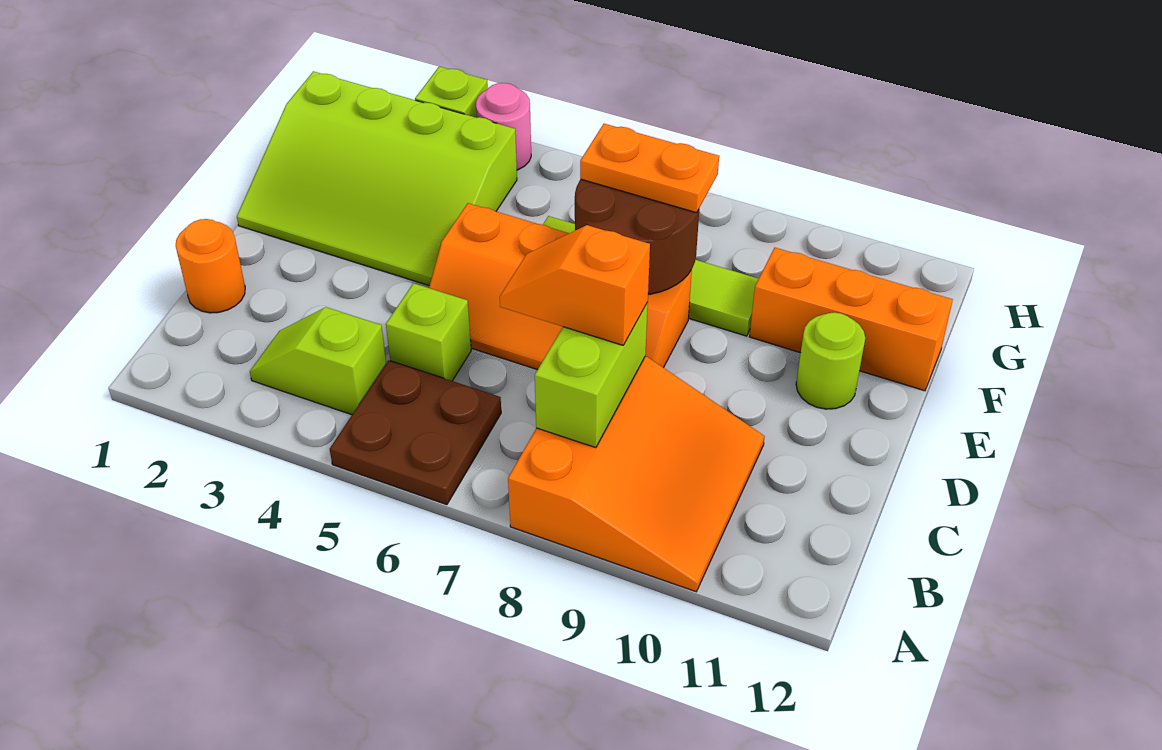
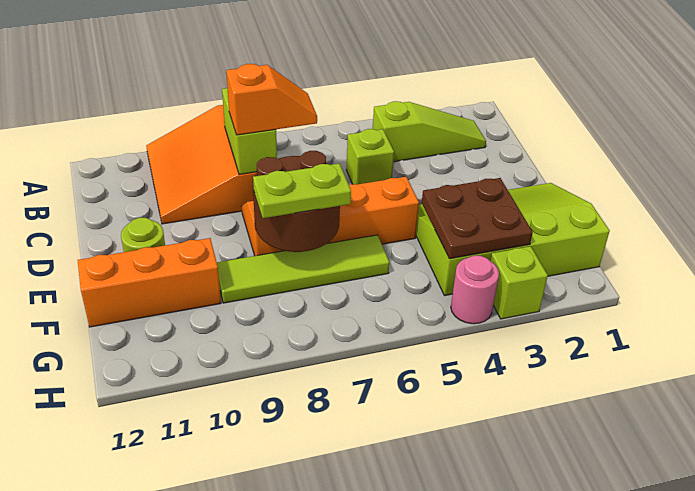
brown 2x2 plate [330,360,501,505] -> brown 2x2 plate moved to [422,178,533,259]
lime 1x2 slope [250,307,386,415] -> lime 1x3 slope [373,101,486,162]
orange 1x1 round brick [176,219,245,313] -> none
orange 1x2 plate [580,124,719,213] -> lime 1x2 plate [253,163,351,218]

